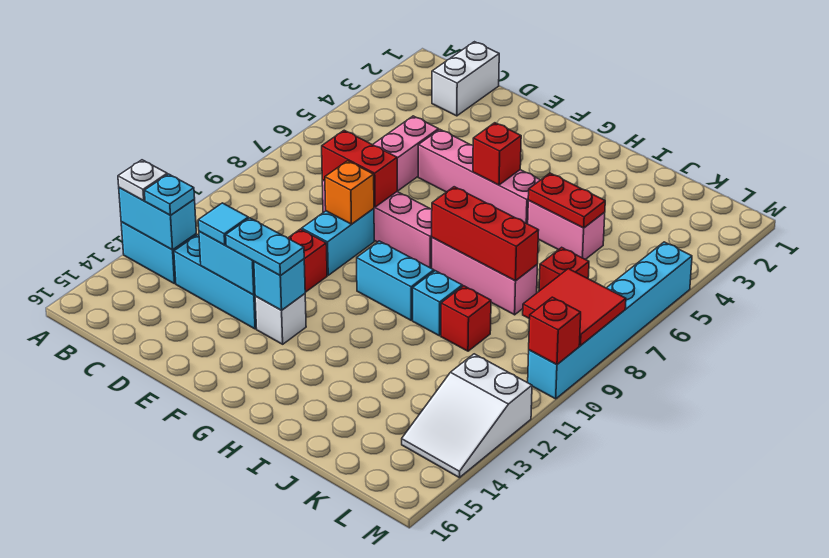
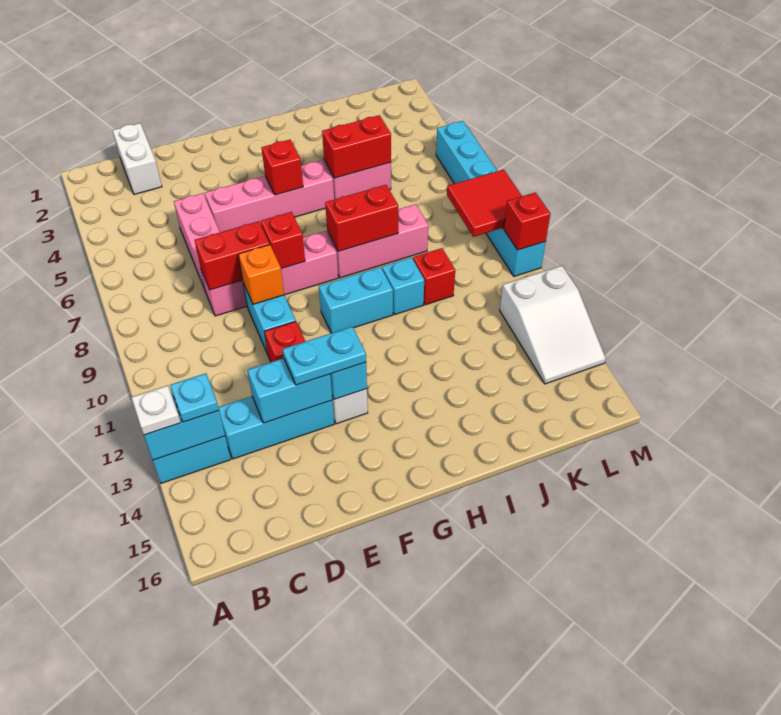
cyan 1x1 tile [198,203,248,245] -> none
red 1x3 brick [432,187,539,281] -> red 1x2 brick [325,185,398,251]
red 1x2 plate [528,173,605,228] -> red 1x2 brick [322,115,391,178]
red 1x1 brick [539,247,589,291] -> red 1x1 brick moved to [261,212,305,269]

